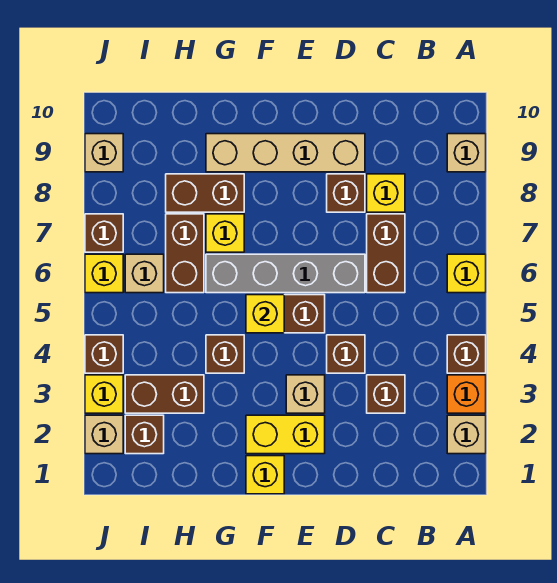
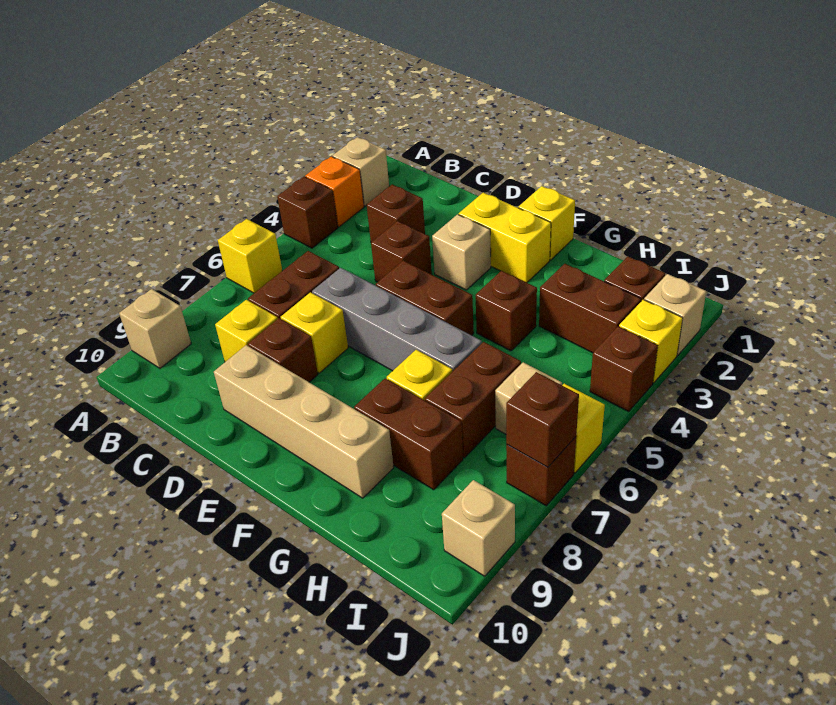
yellow 1x1 brick [246,295,284,333] -> yellow 1x1 brick moved to [281,292,348,373]
none -> brown 1x1 brick [506,372,579,467]

